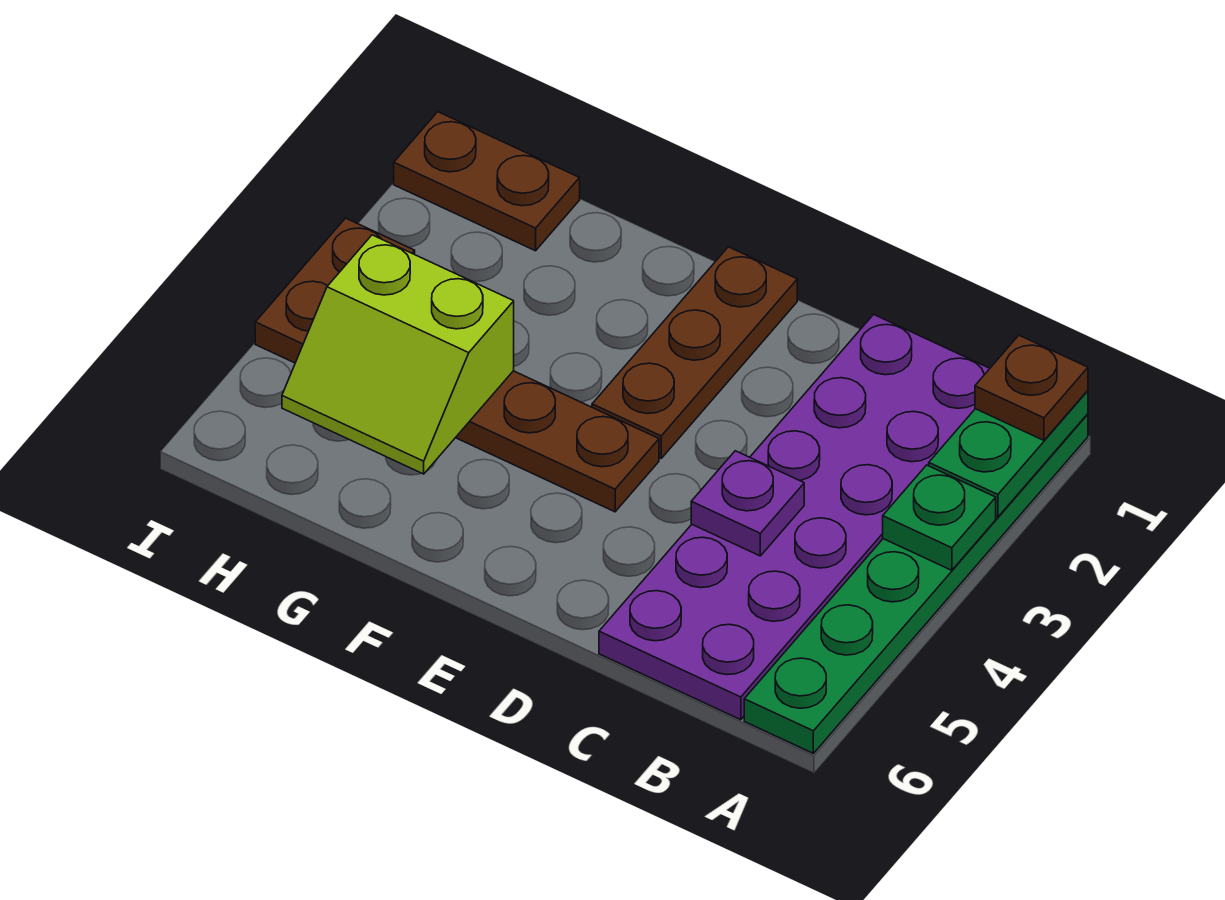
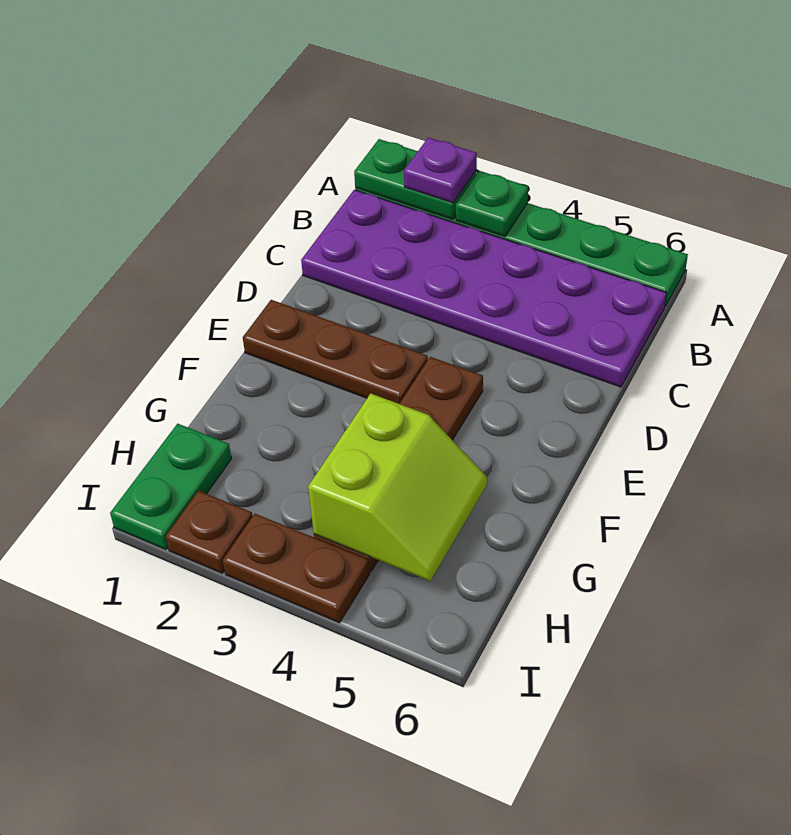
brown 1x1 plate [975,335,1088,440] -> brown 1x1 plate moved to [166,491,253,573]
purple 1x1 plate [691,451,804,556] -> purple 1x1 plate moved to [404,138,477,203]
brown 1x2 plate [394,112,580,251] -> green 1x2 plate [110,424,232,549]

